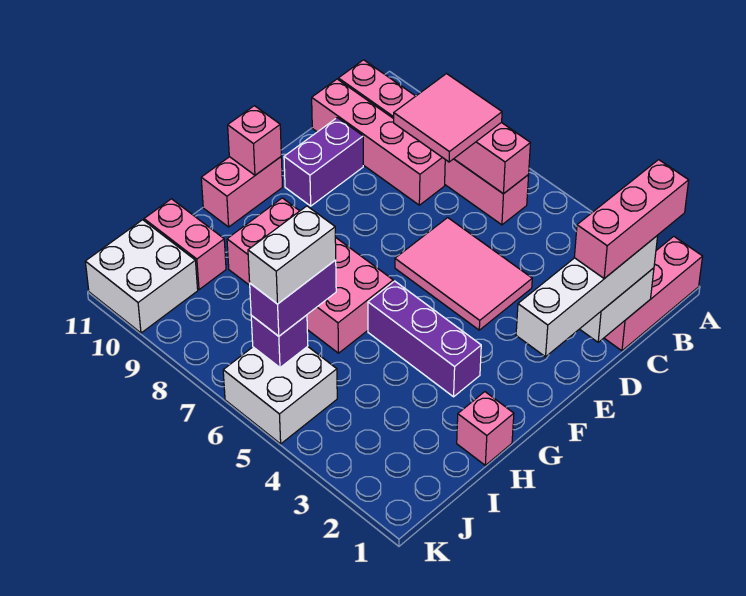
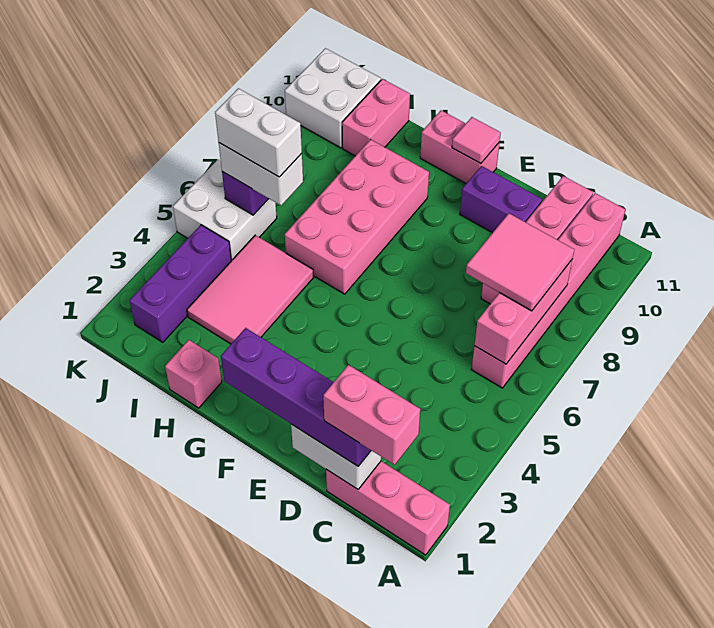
pink 1x3 brick [574,160,689,278] -> pink 1x2 brick [323,365,420,465]
white 1x4 brick [516,235,658,357] -> purple 1x4 brick [221,328,371,466]
pink 2x3 tile [395,218,532,330] -> pink 2x3 tile moved to [187,235,314,344]
pink 1x1 brick [228,106,281,175] -> pink 1x1 tile [452,117,501,164]
purple 1x3 brick [368,281,481,397] -> purple 1x3 brick moved to [130,225,231,342]
purple 1x2 brick [250,260,336,336] -> white 1x2 brick [219,143,303,205]

